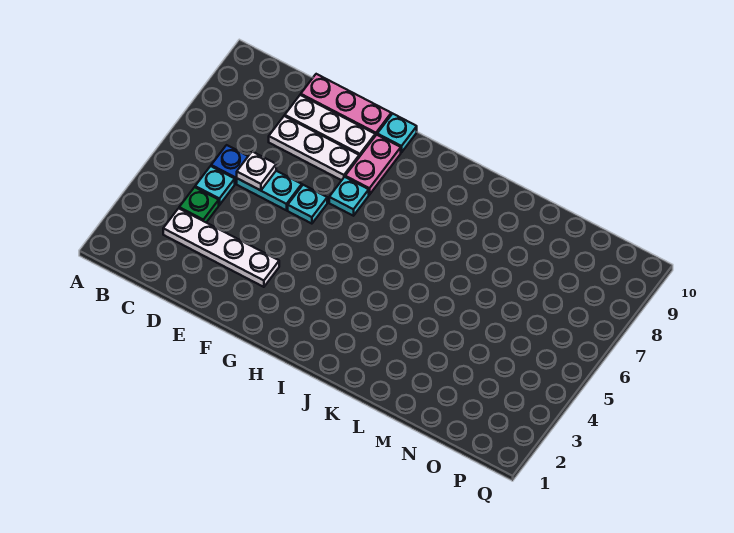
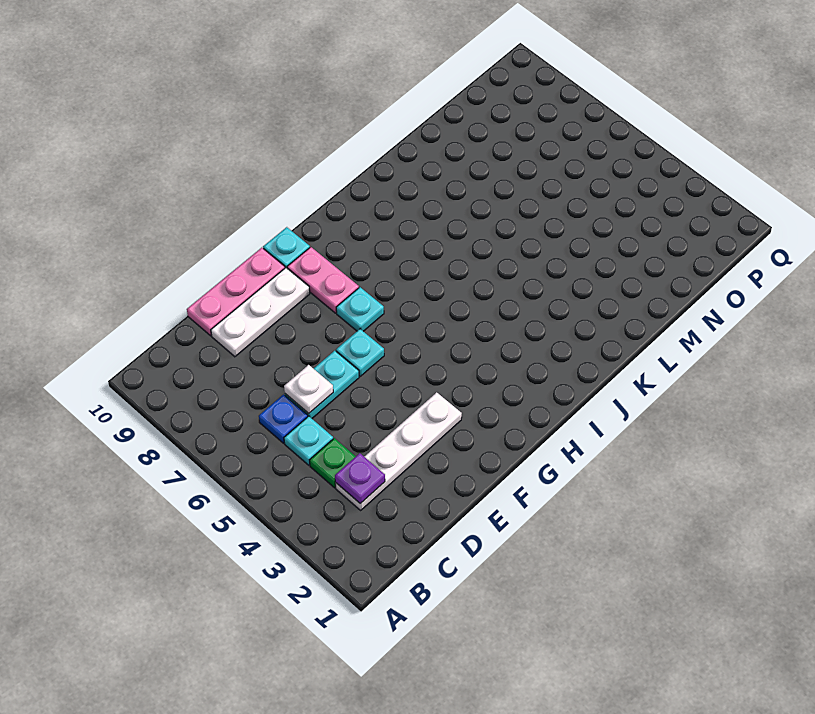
none -> purple 1x1 plate [335,453,385,504]
white 1x3 plate [269,116,359,180] -> none

